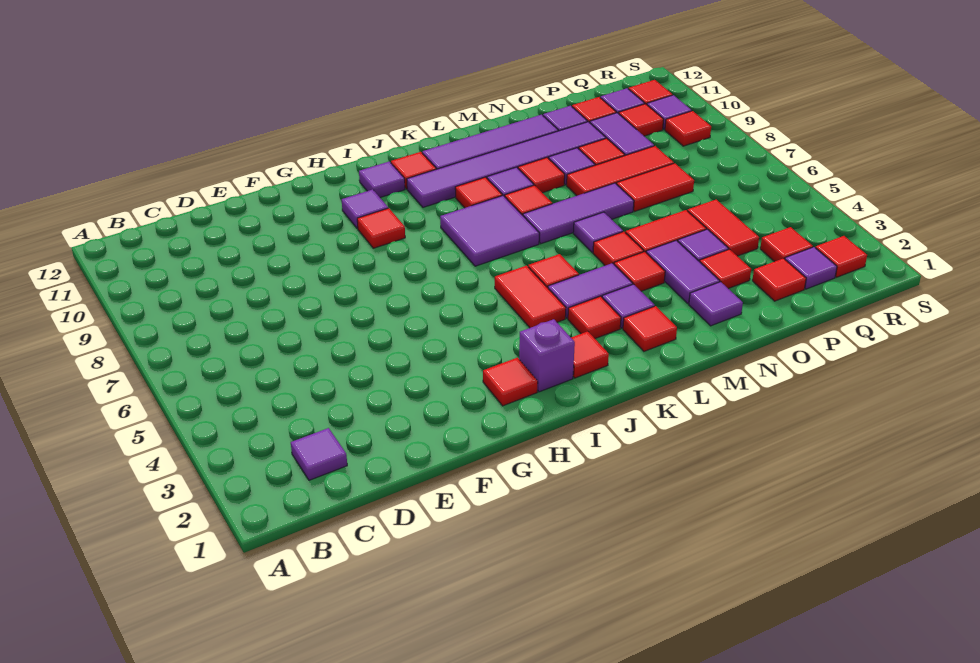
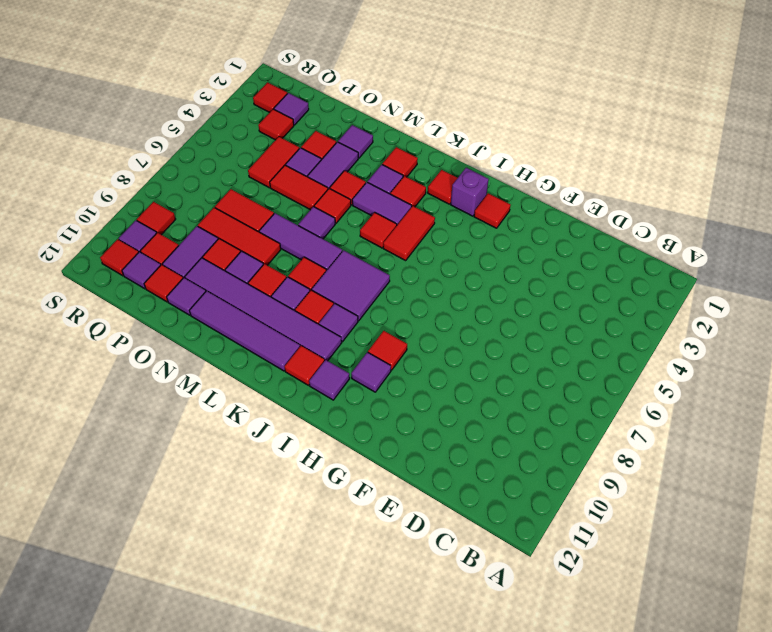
purple 1x1 tile [291,428,347,480] -> purple 1x1 tile moved to [319,304,358,342]
red 1x1 tile [752,258,806,301] -> none

